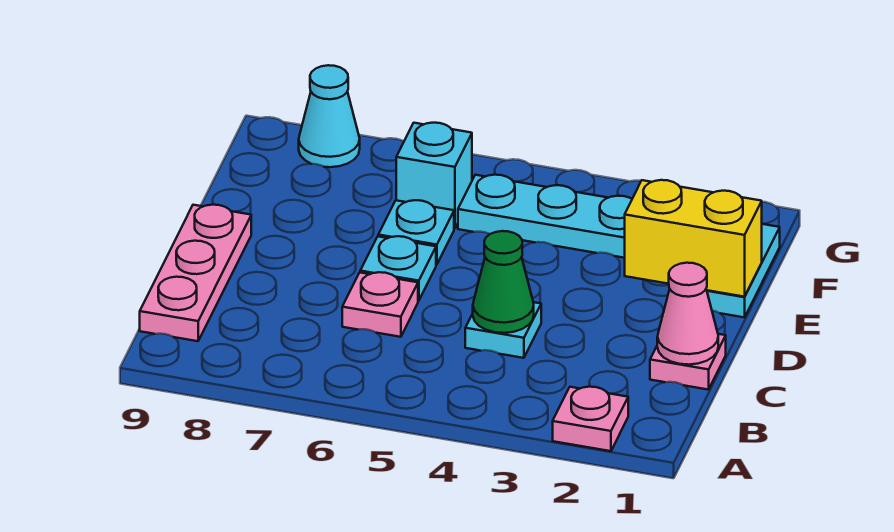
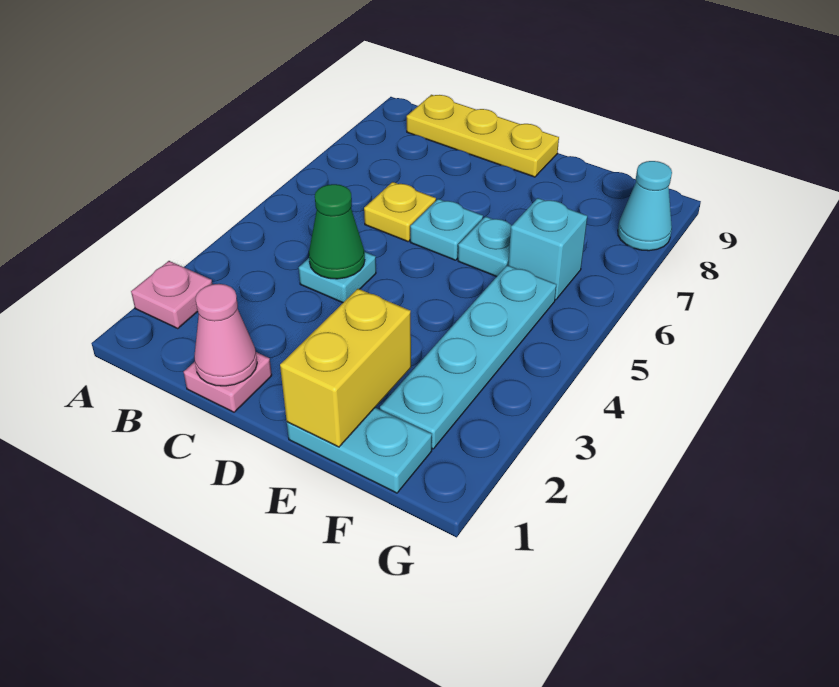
pink 1x3 plate [140,205,251,341] -> yellow 1x3 plate [407,95,559,177]
pink 1x1 plate [342,272,418,337] -> yellow 1x1 plate [364,182,436,242]

